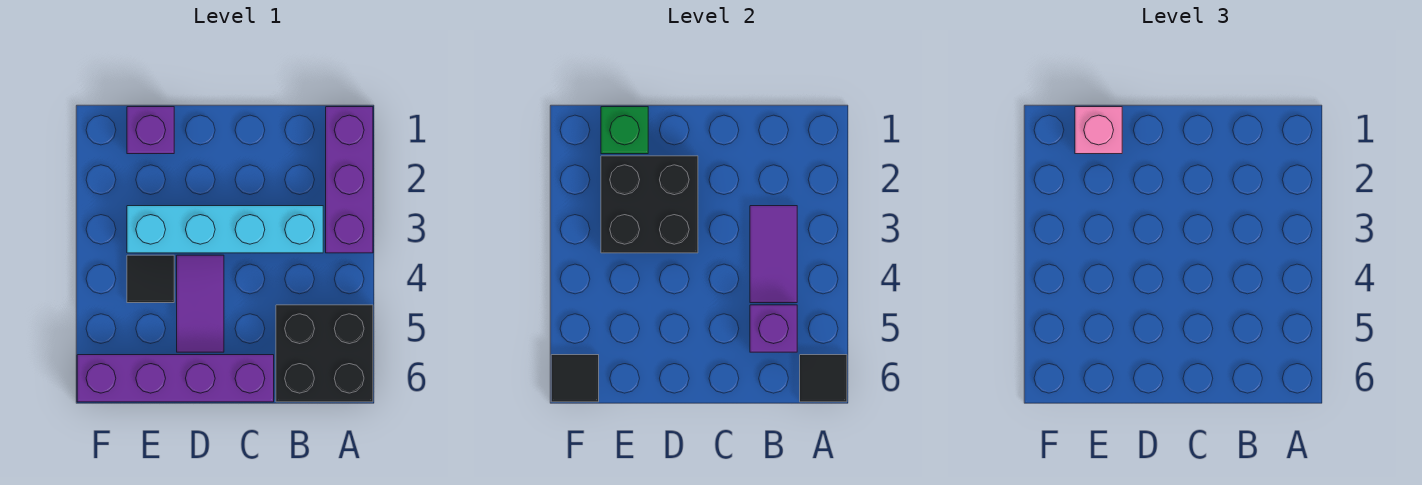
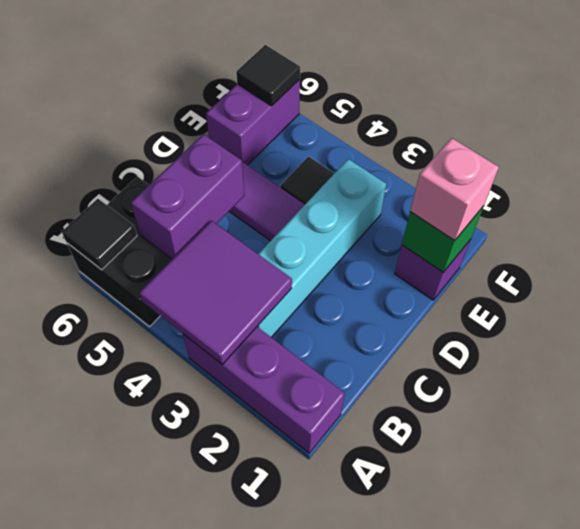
purple 1x2 tile [750,206,797,303] -> purple 2x2 tile [139,221,292,364]
purple 1x1 brick [750,305,797,352] -> purple 1x2 brick [131,134,245,259]
purple 1x4 brick [77,355,274,402] -> purple 1x2 brick [206,79,300,165]
black 2x2 brick [601,156,698,253] -> none

